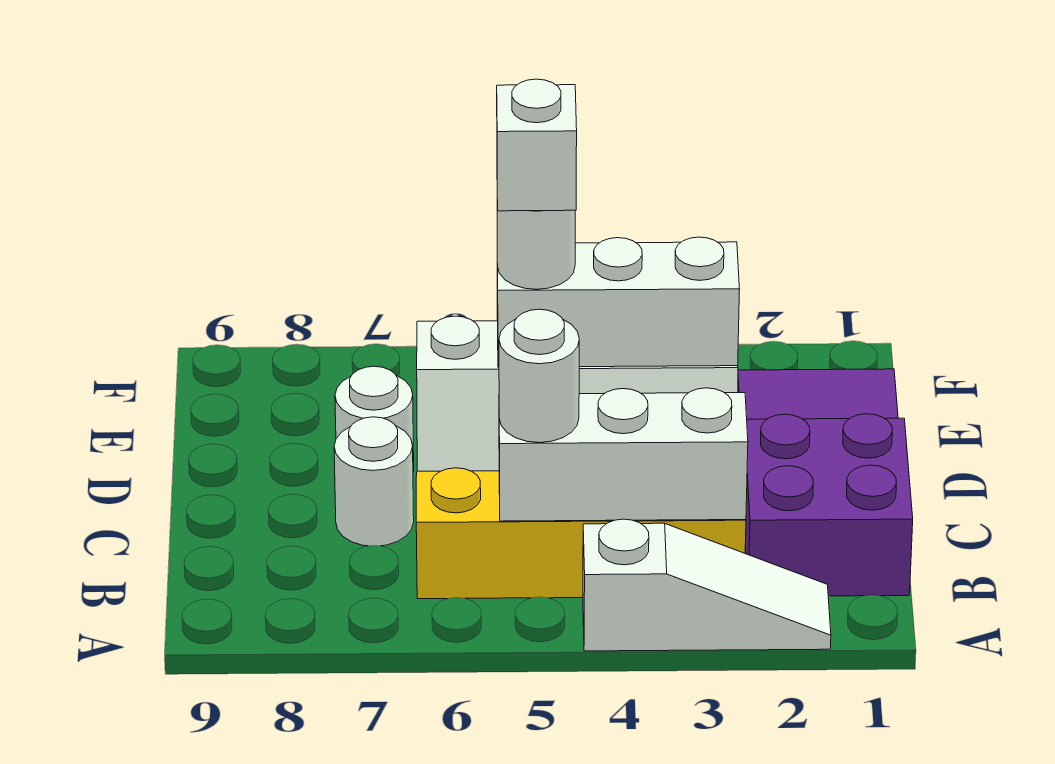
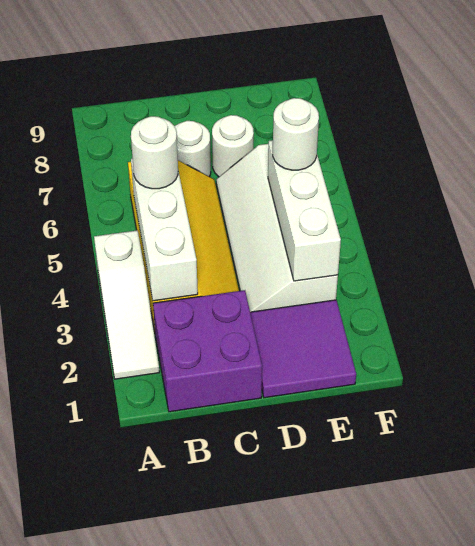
white 1x1 brick [497,79,577,211] -> none

